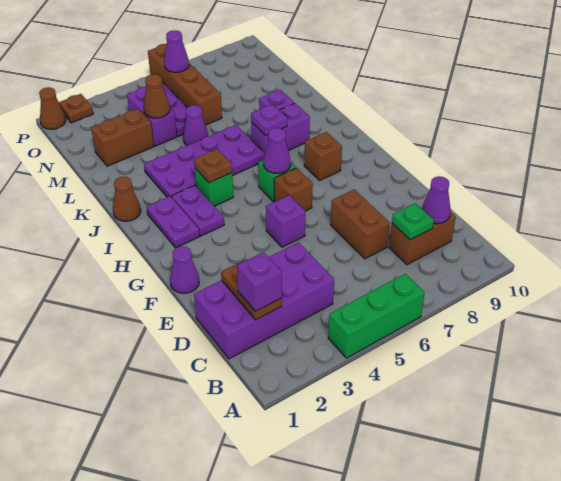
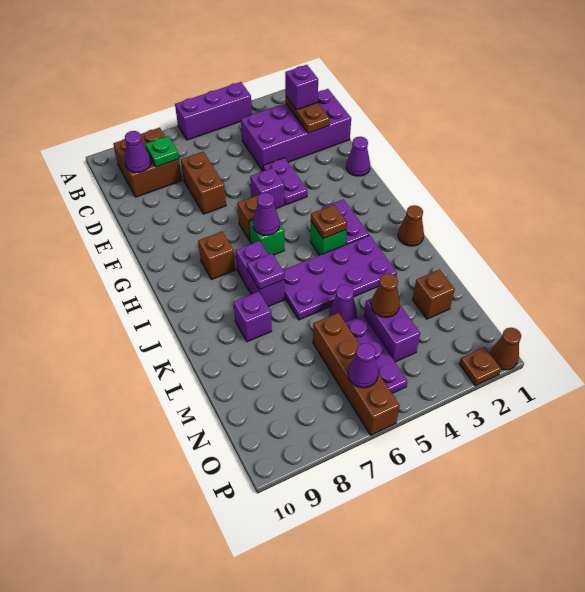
green 1x3 brick [328,274,425,358] -> purple 1x3 brick [175,82,252,140]
brown 1x2 brick [389,208,456,265] -> brown 2x2 brick [113,128,182,197]
purple 1x2 plate [147,196,200,248] -> purple 1x2 plate moved to [263,158,308,205]
purple 1x2 brick [251,103,310,153] -> purple 1x2 brick turned to [235,241,285,307]
brown 1x2 brick [91,109,154,166] -> brown 1x1 brick [413,270,455,319]

